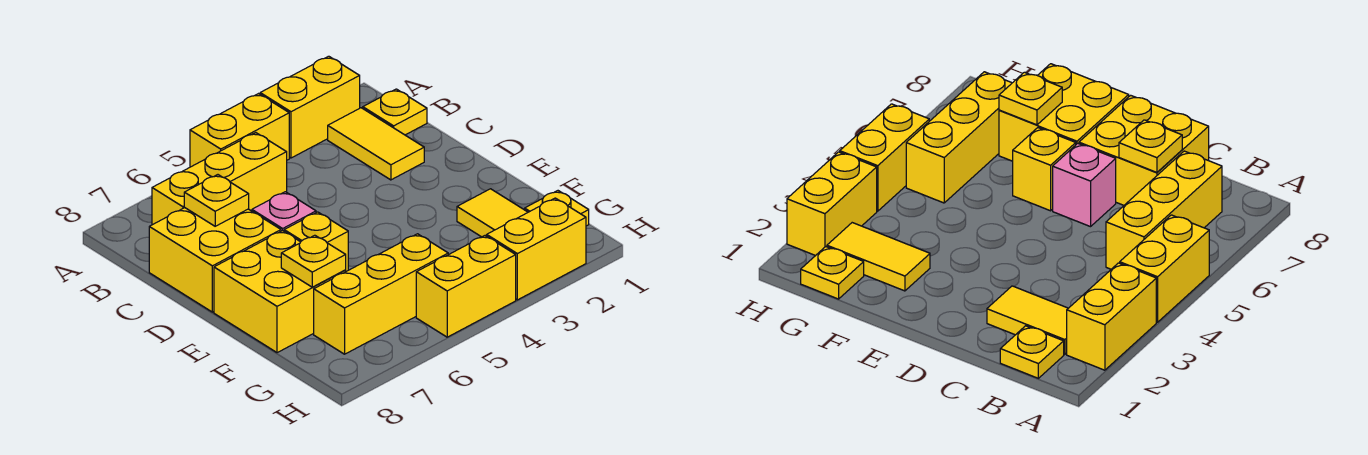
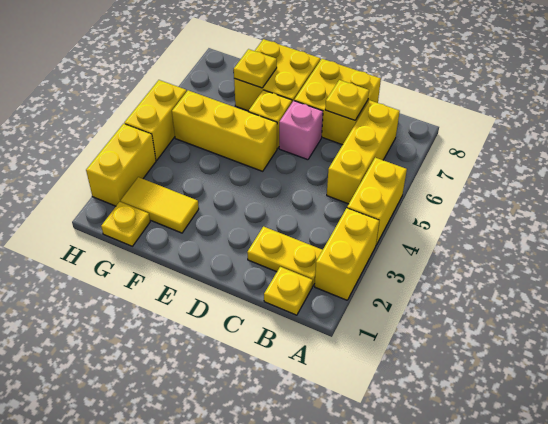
yellow 1x2 tile [328,108,424,180] -> yellow 1x2 plate [247,227,322,286]
yellow 1x3 brick [314,234,448,354] -> yellow 1x3 brick turned to [172,90,277,171]

